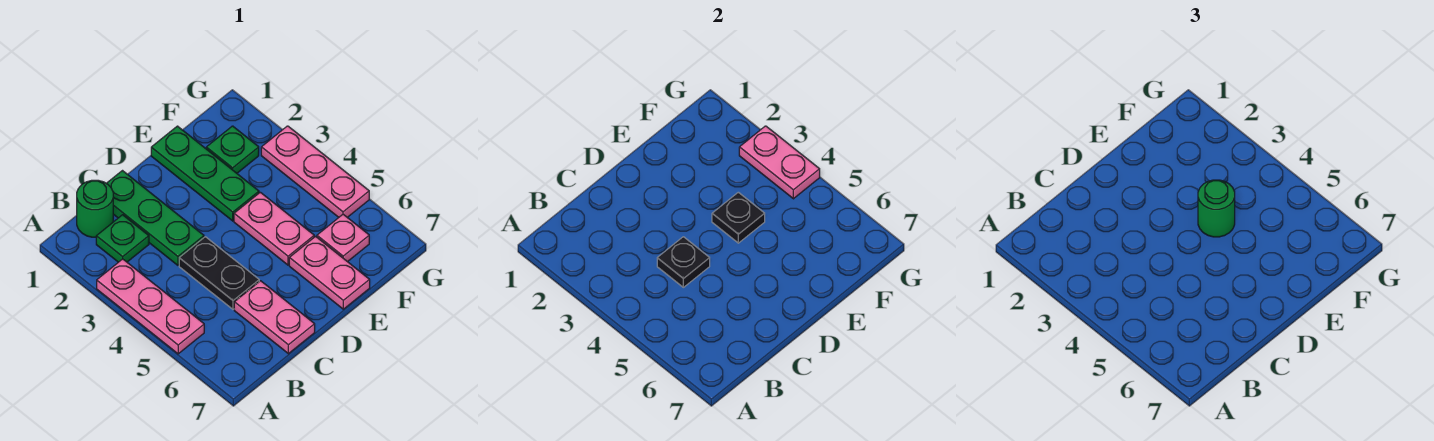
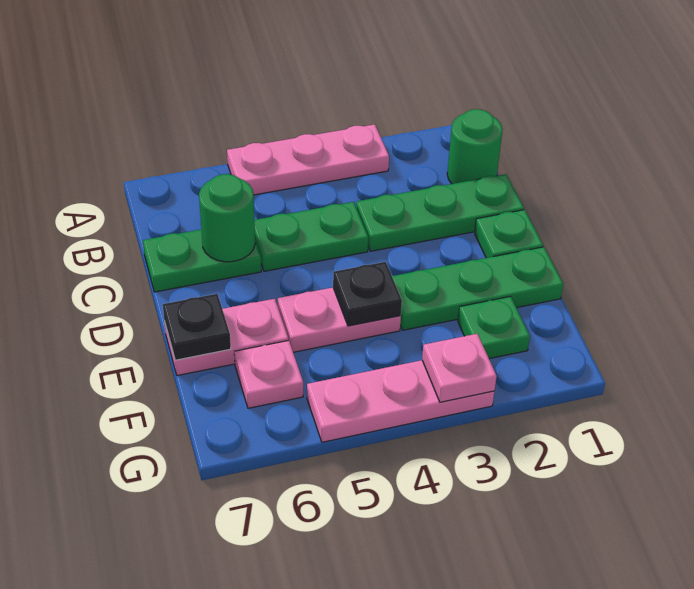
green 1x1 plate [96,215,149,262] -> green 1x1 plate moved to [475,210,543,258]
black 1x2 plate [179,237,259,309] -> green 1x2 plate [254,202,368,271]
black 1x1 plate [657,237,710,287] -> black 1x1 plate moved to [163,294,231,360]
pink 1x2 plate [234,281,315,354] -> green 1x2 plate [143,230,261,292]
green 1x1 round brick [1198,180,1235,237] -> green 1x1 round brick moved to [199,174,255,262]
pink 1x2 plate [739,126,820,199] -> pink 1x1 plate [422,334,497,402]

